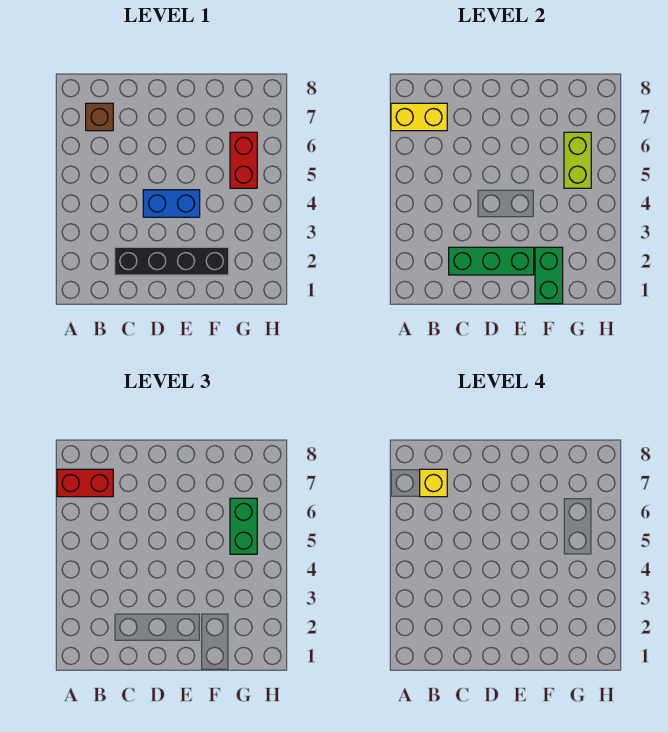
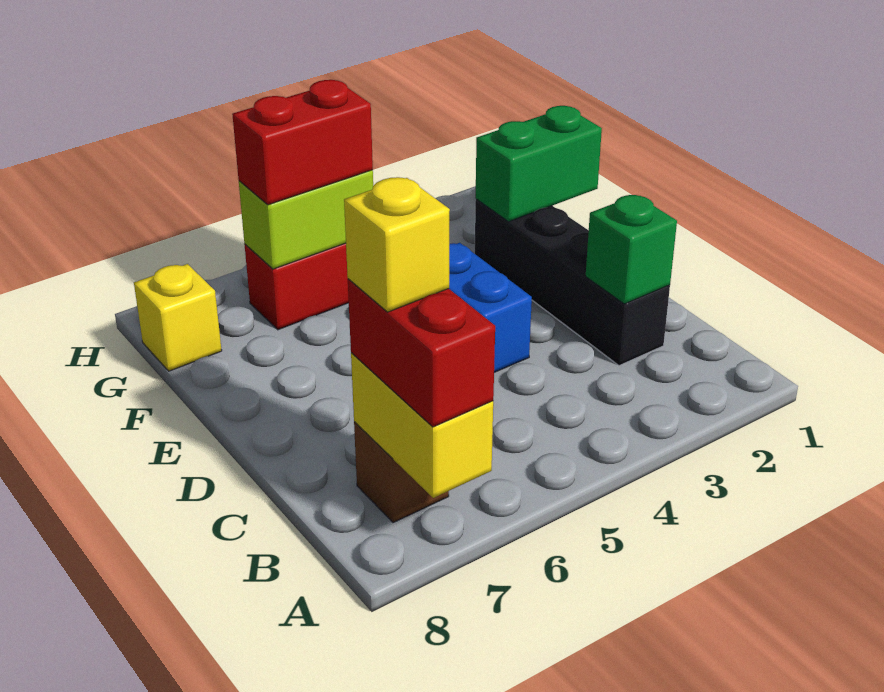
green 1x3 brick [449,247,534,275] -> green 1x1 brick [586,195,677,304]
green 1x2 brick [230,498,257,554] -> red 1x2 brick [232,80,373,205]
none -> yellow 1x1 brick [134,264,222,371]

